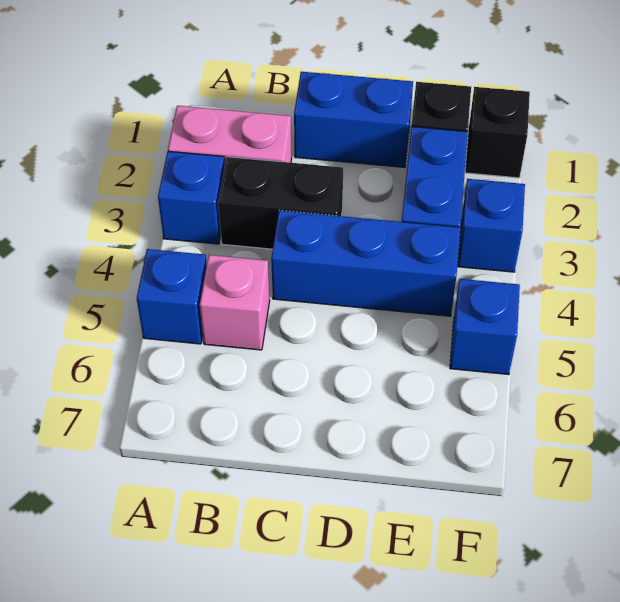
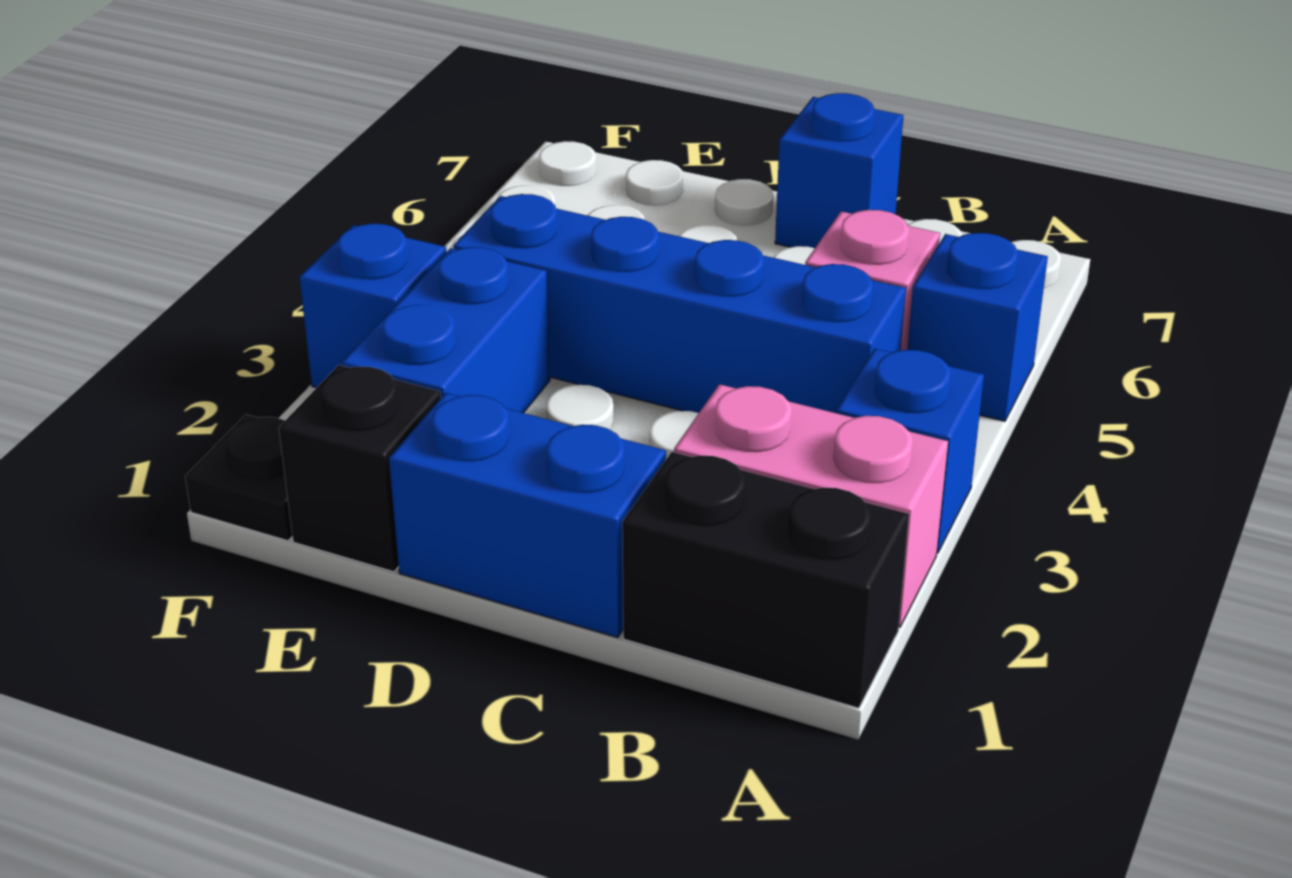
black 1x2 brick [218,157,343,249] -> black 1x2 brick moved to [622,452,909,708]
blue 1x3 brick [271,210,460,316] -> blue 1x4 brick [453,194,906,413]
black 1x1 brick [465,87,530,178] -> black 1x1 plate [185,414,292,541]
blue 1x1 brick [450,279,520,375] -> blue 1x1 brick moved to [775,93,903,248]

